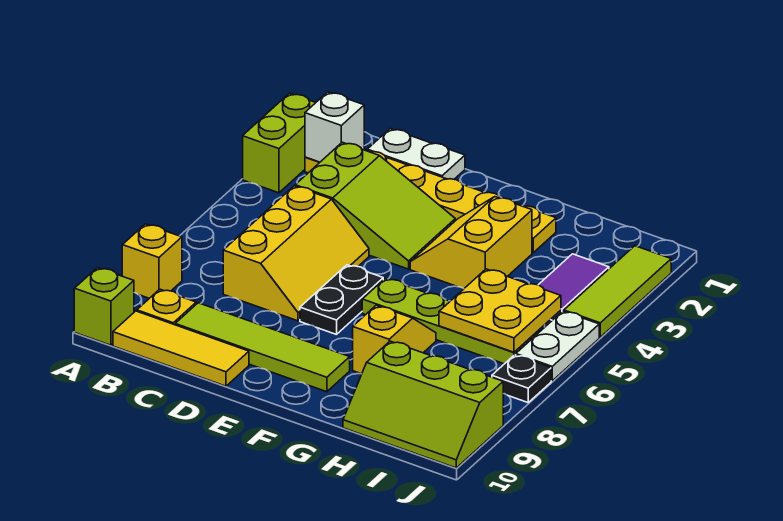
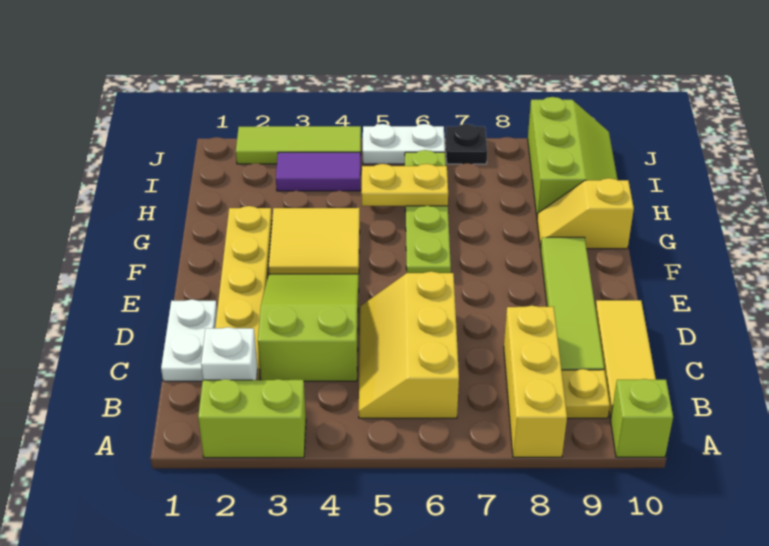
yellow 1x1 brick [122,224,182,298] -> yellow 1x3 brick [504,306,567,457]
yellow 2x3 slope [223,186,369,321] -> yellow 2x3 slope turned to [359,272,459,418]
black 1x2 plate [300,265,383,335] -> none
yellow 2x2 slope [410,197,532,289] -> yellow 2x2 tile [268,208,360,274]
yellow 1x2 slope [353,305,436,374] -> yellow 1x2 slope moved to [537,178,634,249]
yellow 2x2 plate [439,269,561,352] -> yellow 1x2 plate [361,164,448,206]

